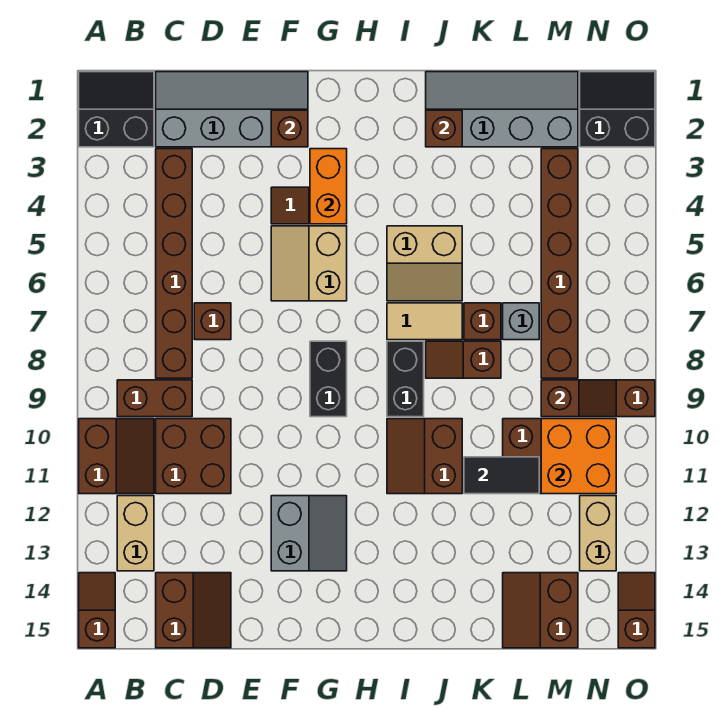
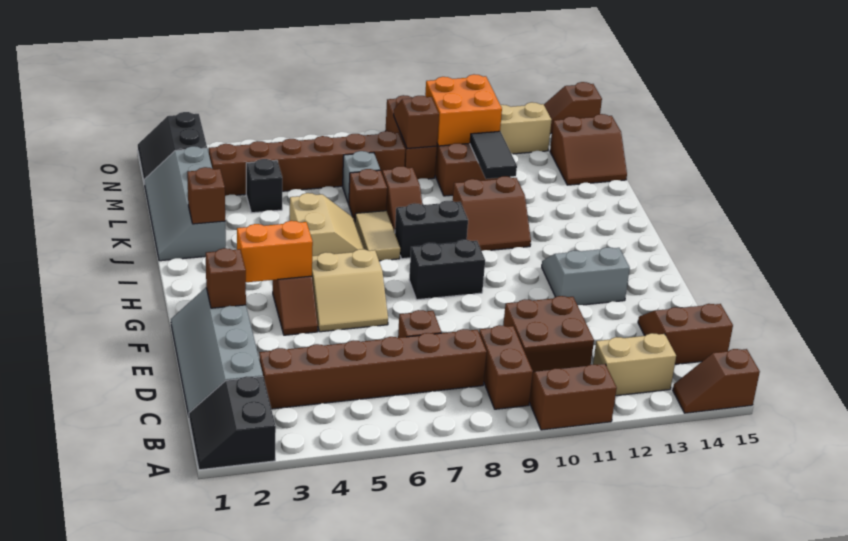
none -> black 1x1 brick [246,159,282,213]

